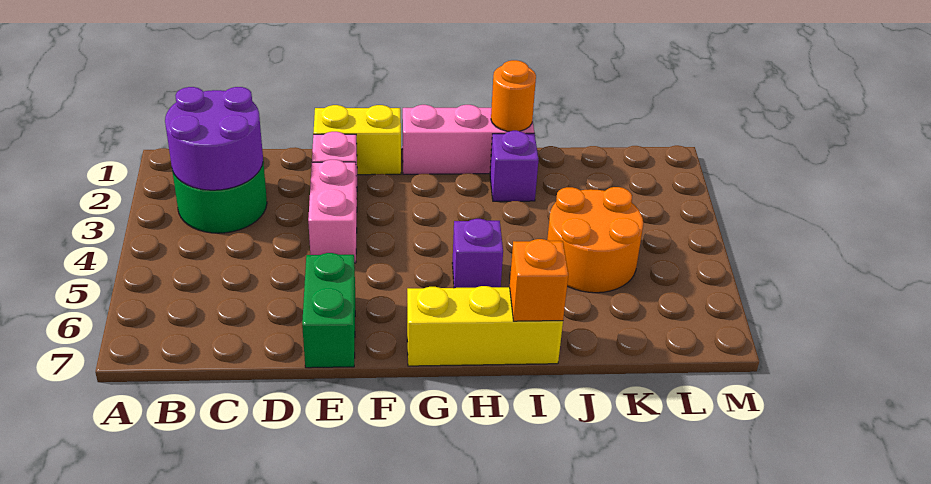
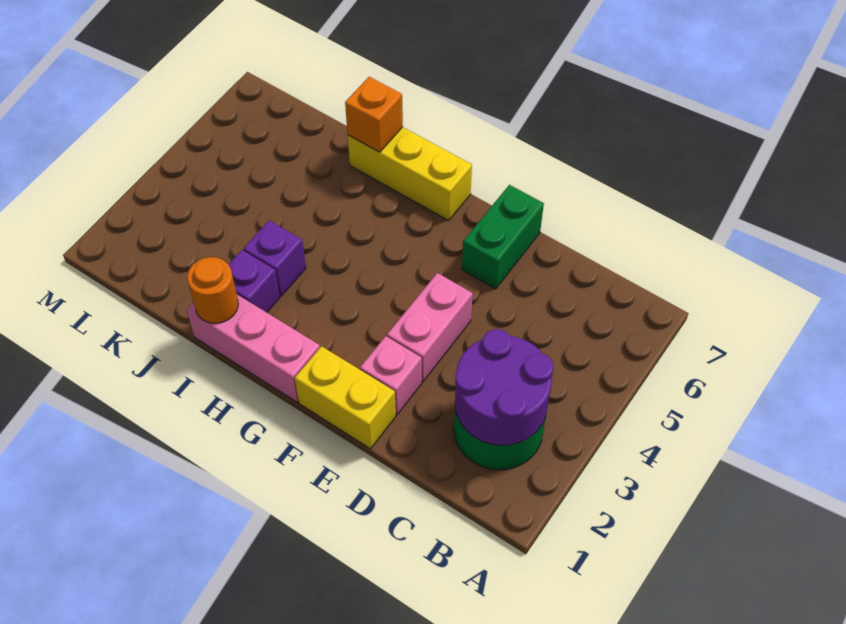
purple 1x1 brick [452,219,503,288] -> purple 1x1 brick moved to [243,220,306,296]
orange 2x2 round brick [547,187,643,293] -> none

